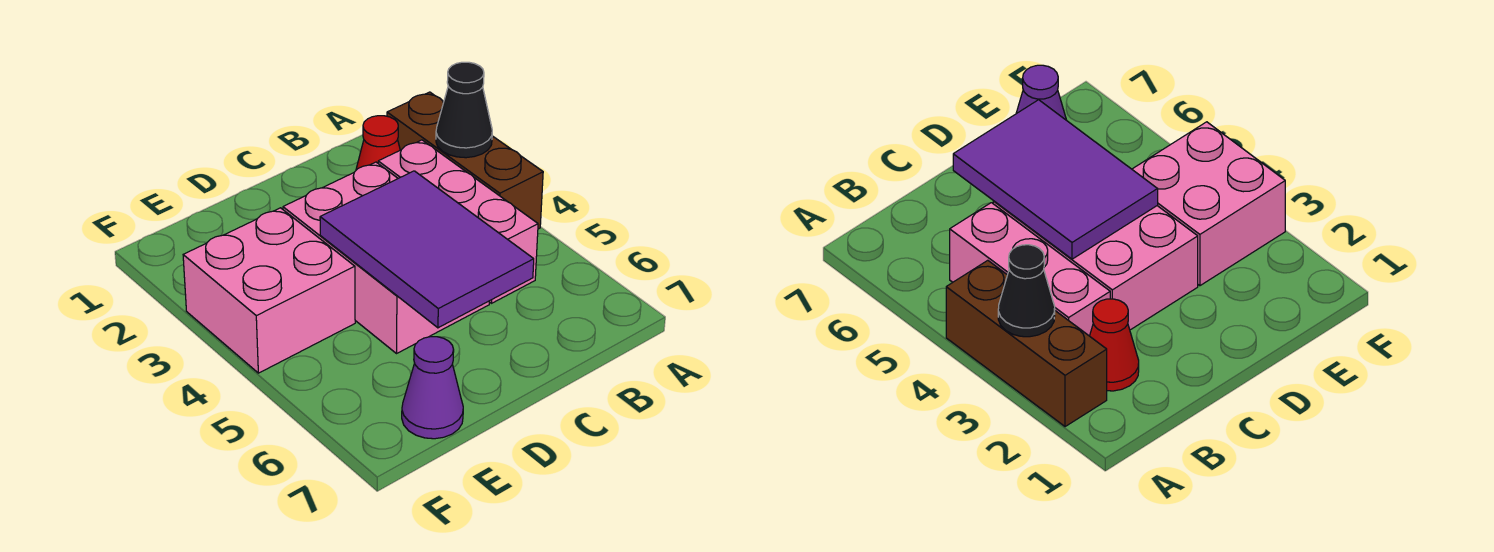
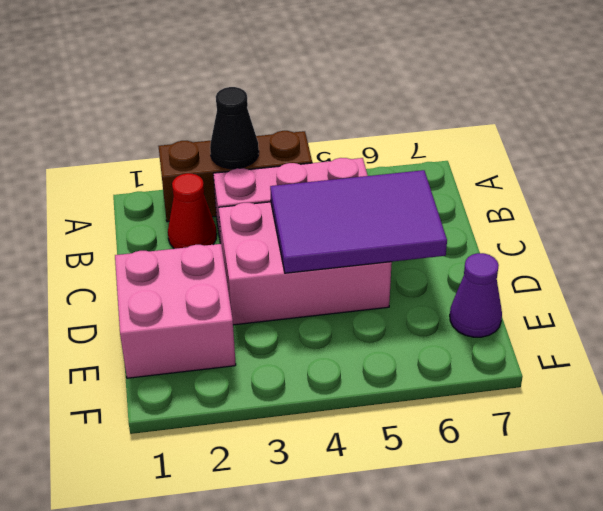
pink 2x2 brick [183,208,355,373] -> pink 2x2 brick moved to [115,244,236,378]

